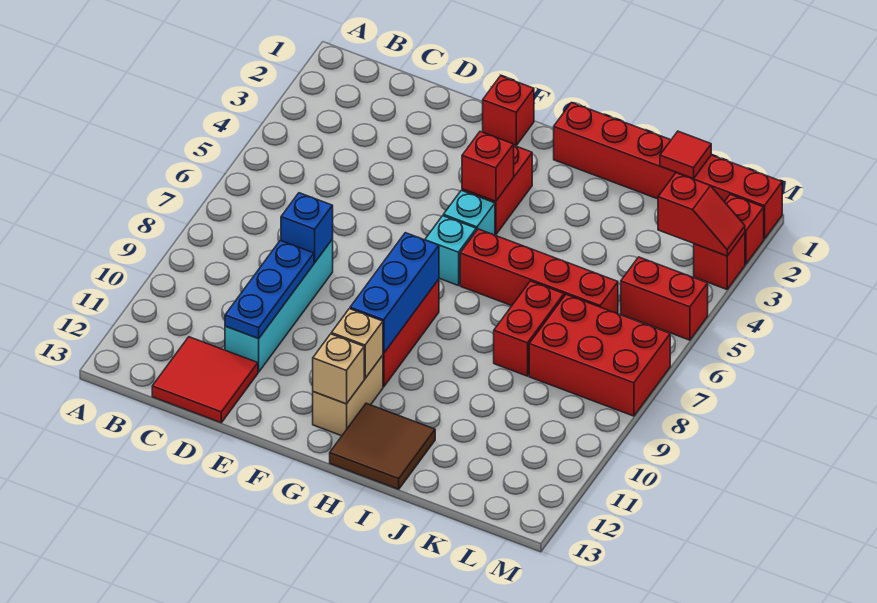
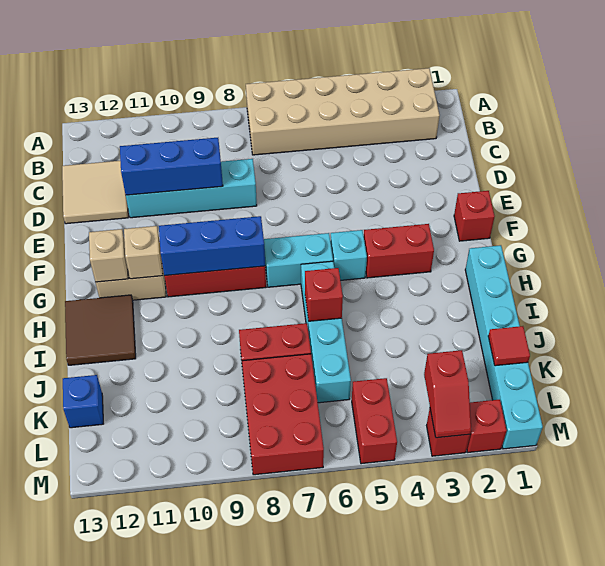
none -> tan 2x6 brick [246,68,440,155]
red 2x2 tile [152,337,258,423] -> tan 2x2 tile [62,161,128,224]
blue 1x1 brick [281,193,333,262] -> blue 1x1 brick moved to [63,375,103,428]
blue 1x3 plate [225,240,314,339] -> blue 1x3 brick [120,138,223,195]
red 1x1 brick [462,132,514,201] -> red 1x1 brick moved to [305,268,343,321]
cyan 1x1 brick [425,216,476,286] -> cyan 1x2 brick [264,233,333,287]
red 1x6 brick [554,103,782,239] -> cyan 1x6 brick [465,245,543,449]
red 1x4 brick [460,229,618,314] -> cyan 1x4 brick [301,261,351,403]

